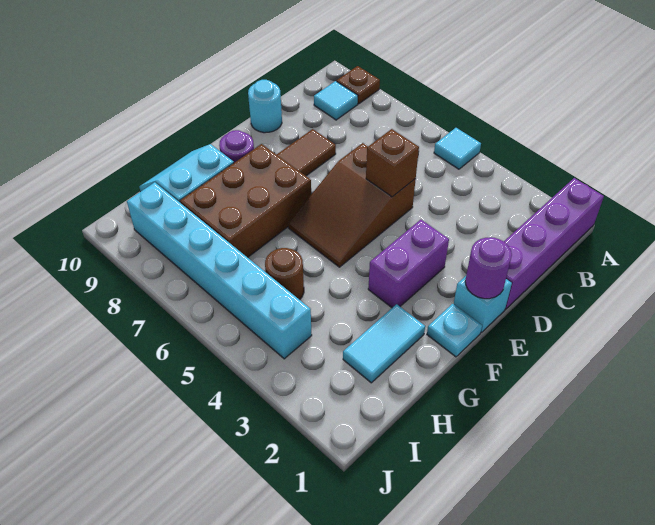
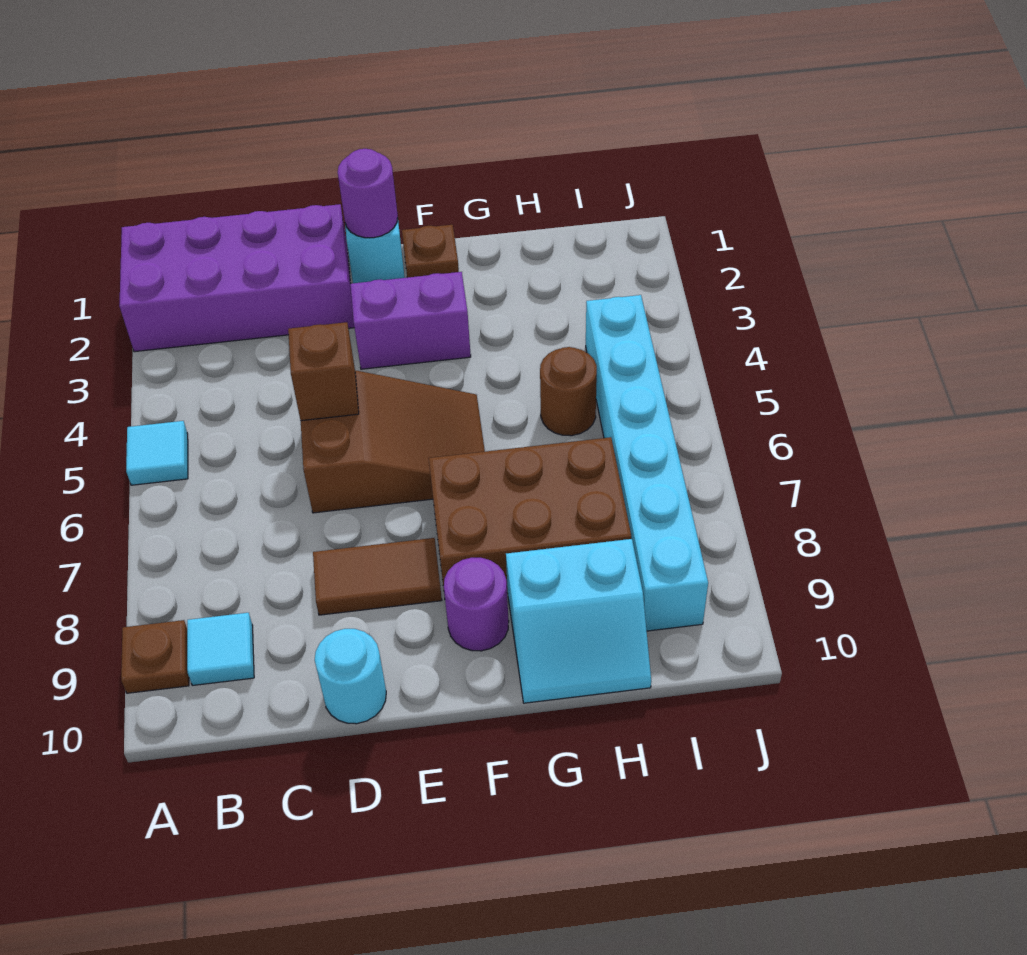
purple 1x4 brick [504,178,604,309] -> purple 2x4 brick [119,204,354,352]
cyan 1x1 plate [427,304,482,357] -> brown 1x1 plate [402,225,459,278]
cyan 1x2 tile [343,304,425,383] -> none

